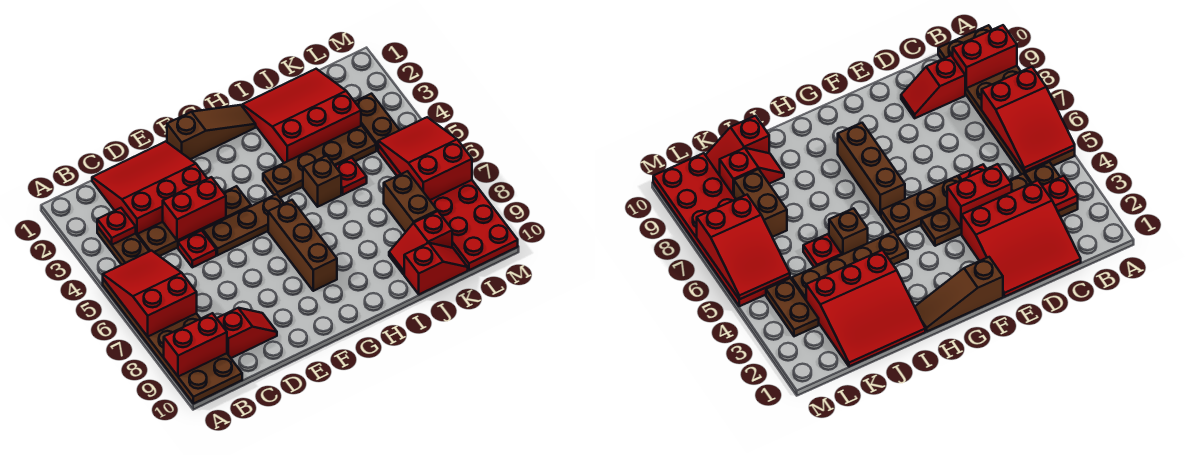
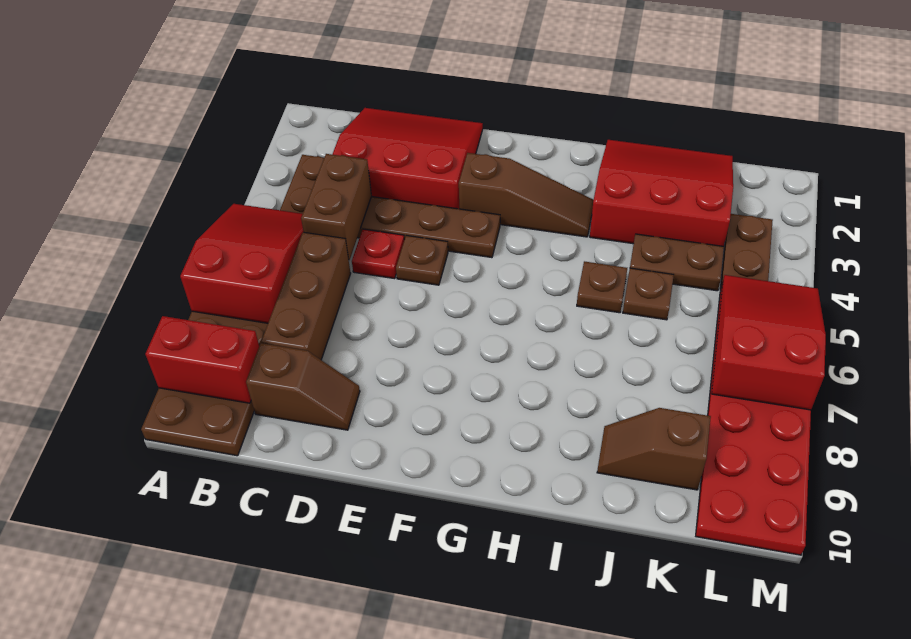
red 1x1 plate [97,208,136,245] -> none
red 1x2 slope [217,308,277,358] -> brown 1x2 slope [246,343,360,430]
red 1x2 brick [163,177,226,241] -> none
brown 1x3 plate [203,194,284,255] -> brown 1x1 plate [396,235,448,285]
brown 1x3 slope [167,105,256,159] -> brown 1x3 slope moved to [459,153,593,237]
brown 1x3 brick [268,200,337,291] -> brown 1x3 brick moved to [262,232,351,360]
brown 1x4 plate [263,126,376,198] -> brown 1x2 plate [630,234,724,291]
brown 1x1 brick [303,156,341,207] -> brown 1x1 plate [577,261,627,313]
red 1x1 plate [335,158,367,195] -> brown 1x1 plate [623,268,674,320]
red 1x2 slope [389,211,452,274] -> brown 1x2 slope [597,408,711,490]
red 1x2 slope [404,243,468,294] -> none
brown 1x2 brick [384,171,437,232] -> brown 1x2 brick moved to [301,154,372,260]

